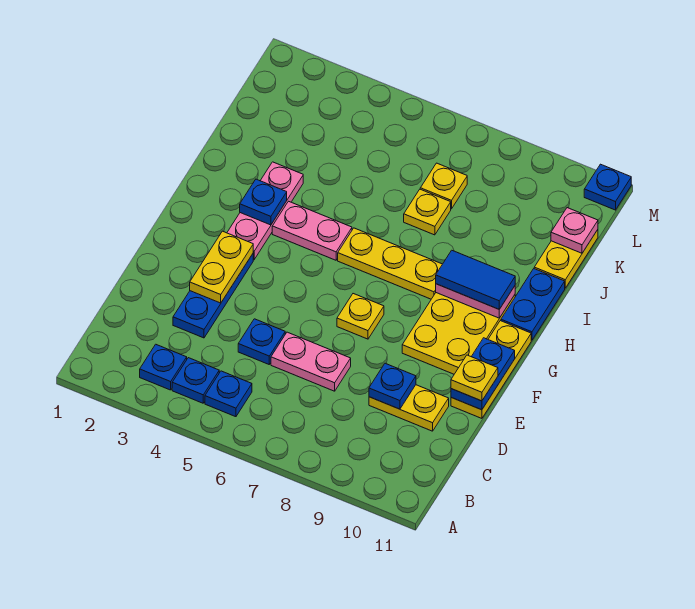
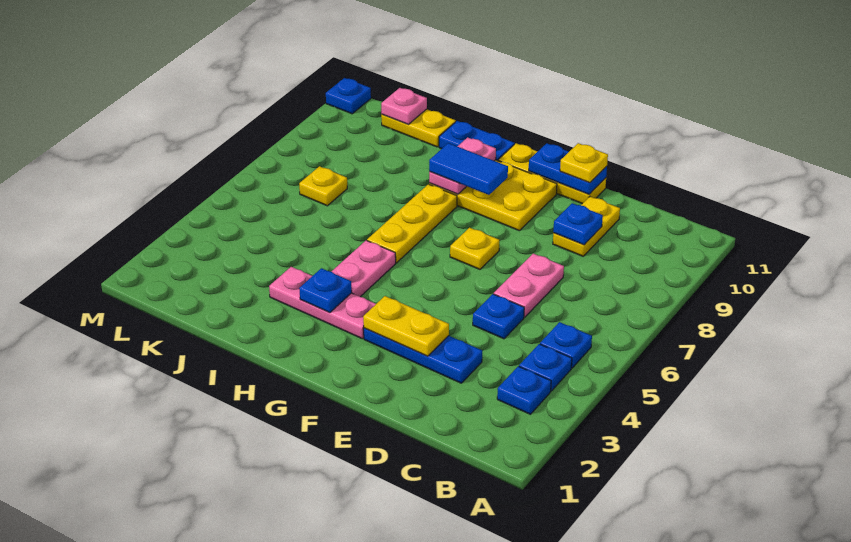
blue 1x2 tile [436,250,515,309] -> blue 1x2 tile turned to [429,143,508,195]
yellow 1x1 plate [404,189,451,235] -> none

